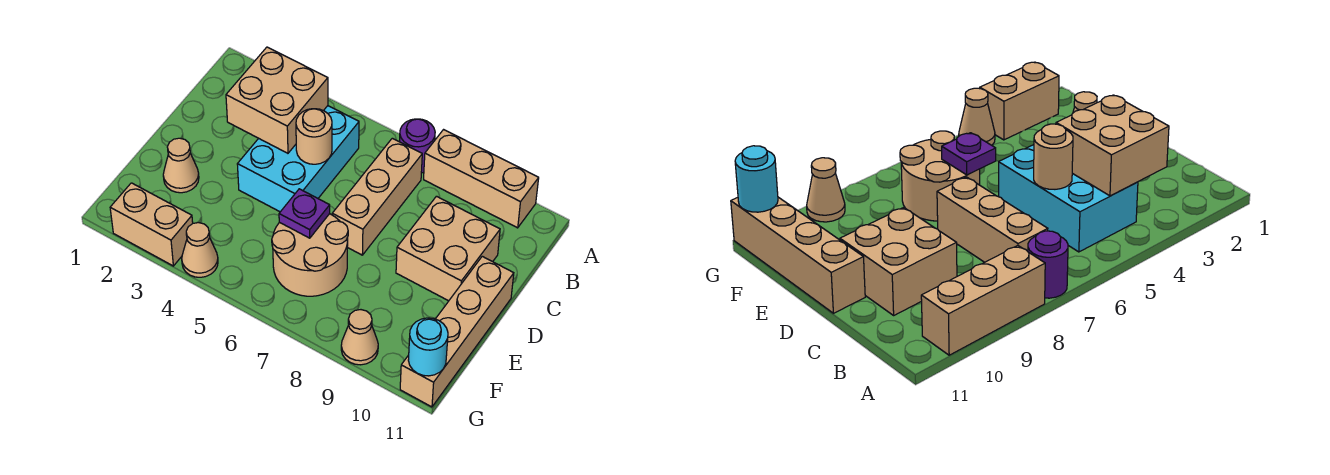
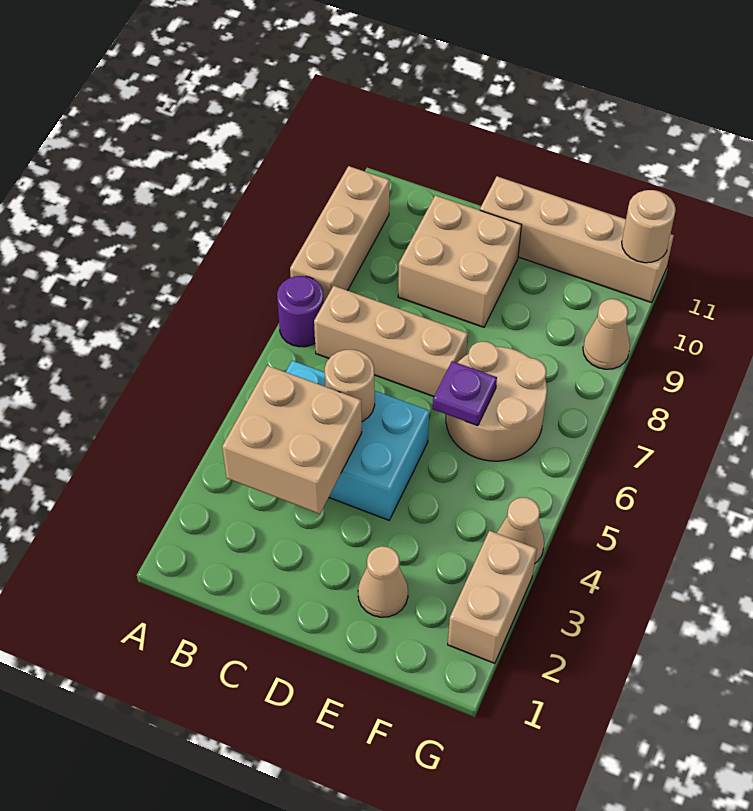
cyan 1x1 round brick [408,318,448,376] -> tan 1x1 round brick [622,190,676,263]

